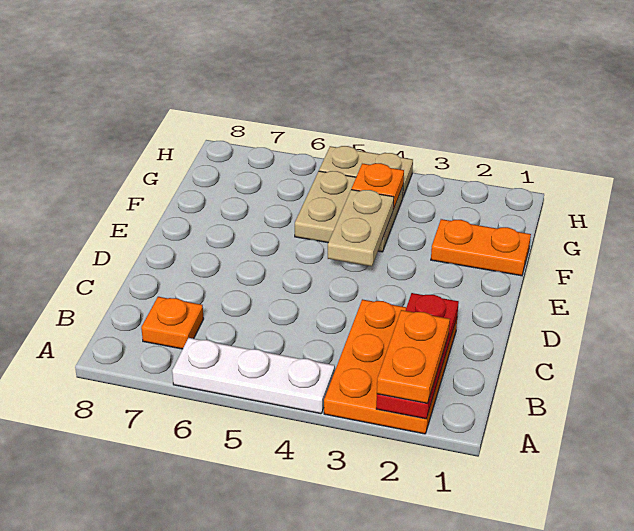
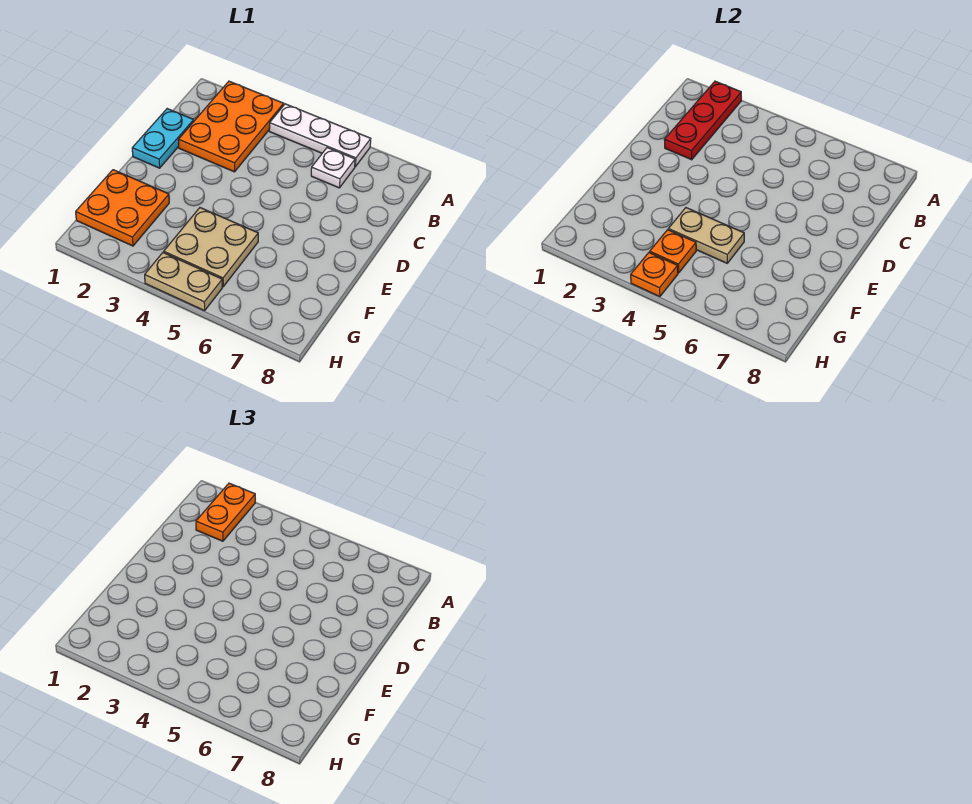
none -> white 1x1 plate [311,148,355,188]
orange 1x1 plate [141,297,204,349] -> orange 1x1 plate moved to [631,253,678,297]
none -> cyan 1x2 plate [132,109,194,168]
tan 1x2 plate [328,190,394,266] -> tan 1x2 plate turned to [668,208,744,263]
orange 1x2 plate [431,219,531,276] -> orange 2x2 plate [76,170,169,246]

